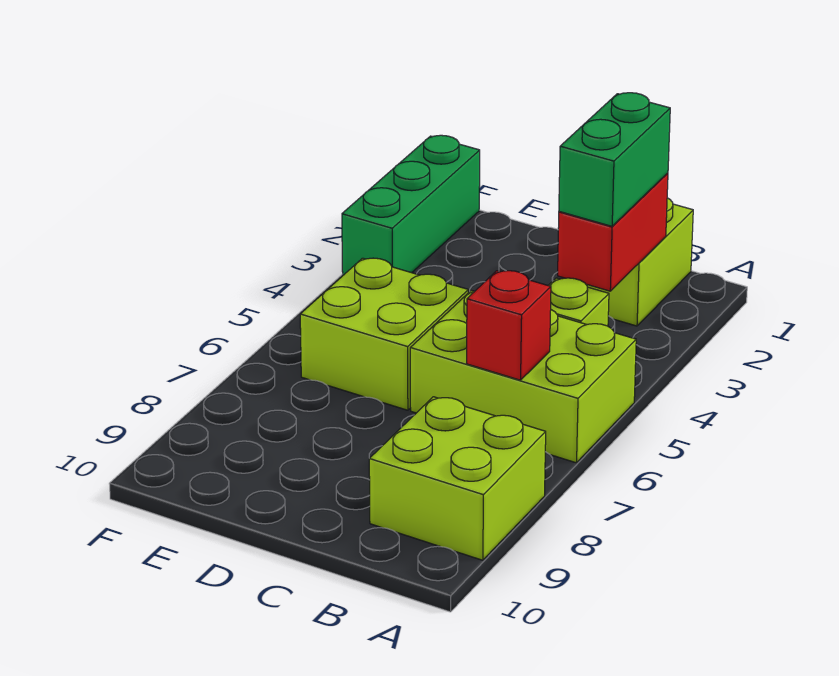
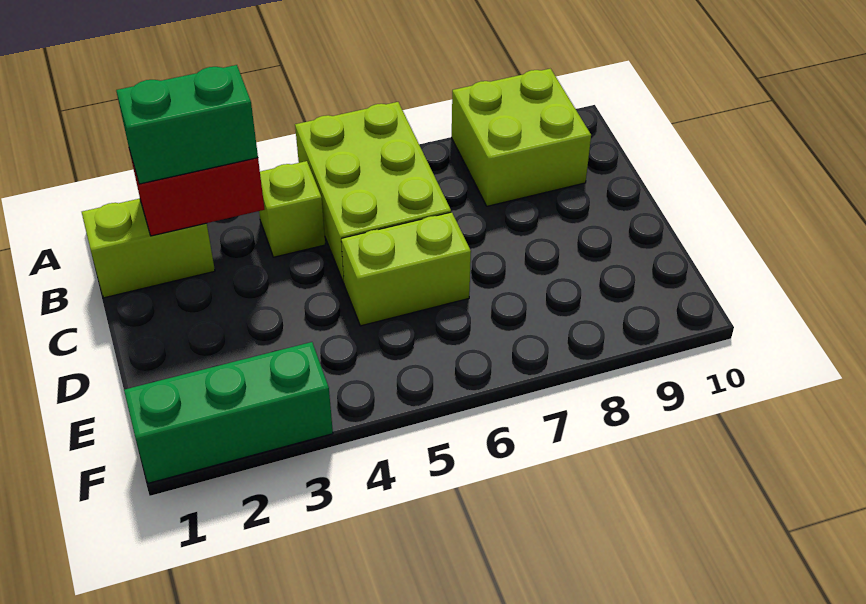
red 1x1 brick [467,271,551,380] -> none
lime 2x2 brick [300,258,468,410] -> lime 1x2 brick [341,212,471,326]

